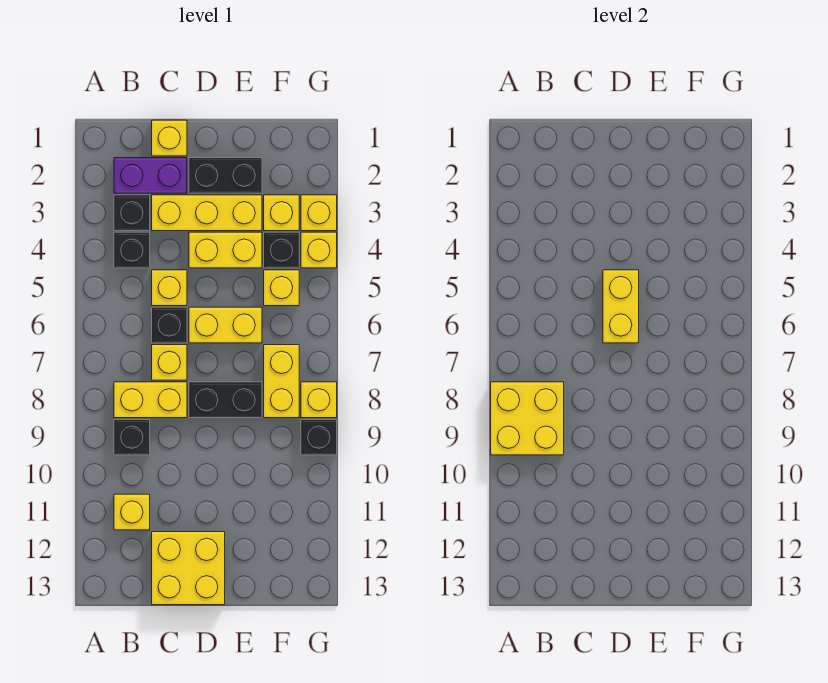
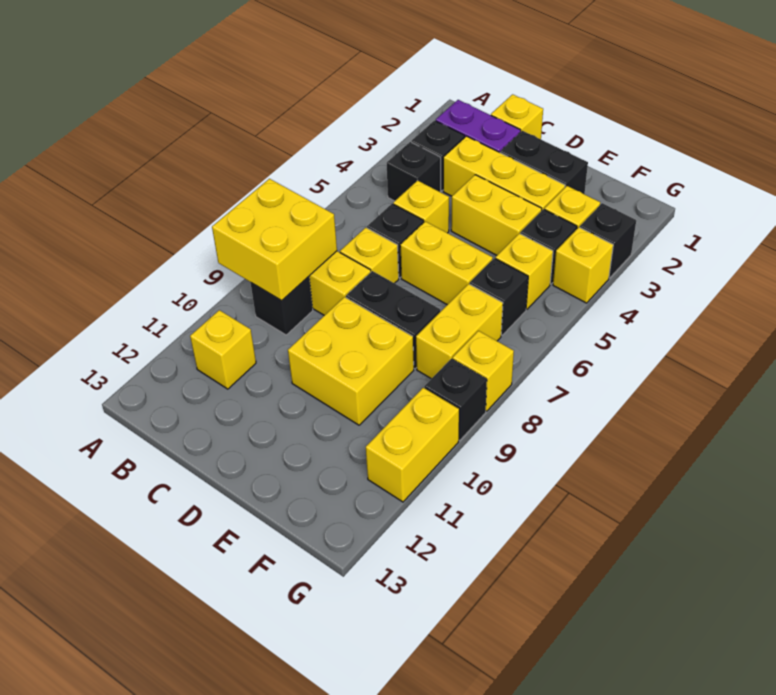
yellow 2x2 brick [152,532,225,605] -> yellow 2x2 brick moved to [288,297,414,425]
yellow 1x2 brick [603,270,639,343] -> yellow 1x2 brick moved to [366,388,459,502]
none -> black 1x1 brick [470,258,528,335]
yellow 1x1 brick [301,195,337,231] -> black 1x1 brick [580,203,636,278]

